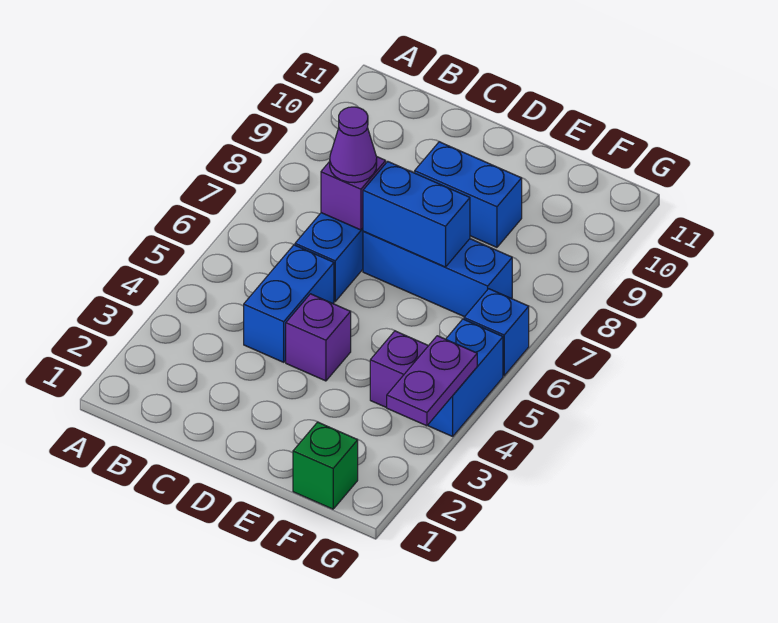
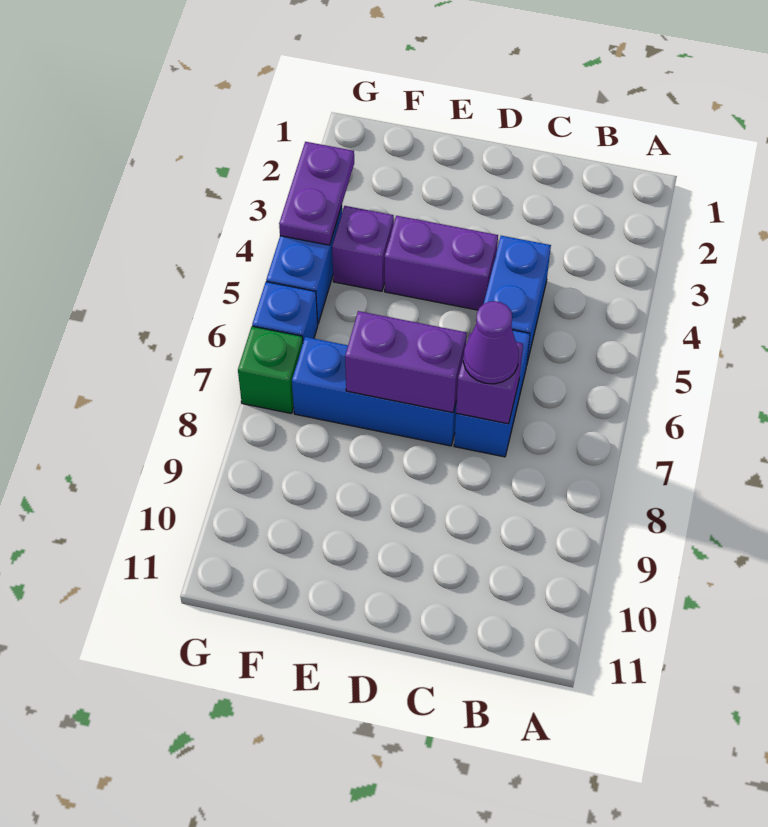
purple 1x1 brick [286,294,351,381] -> purple 1x2 brick [385,216,498,310]
blue 1x2 brick [363,161,470,267] -> purple 1x2 brick [345,311,467,413]
blue 1x2 brick [415,142,522,247] -> none
green 1x1 brick [293,422,358,509] -> green 1x1 brick moved to [238,326,303,414]

